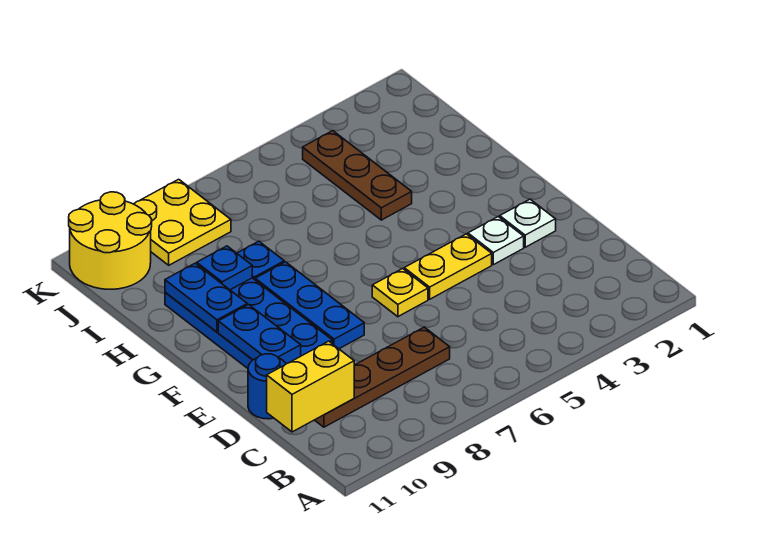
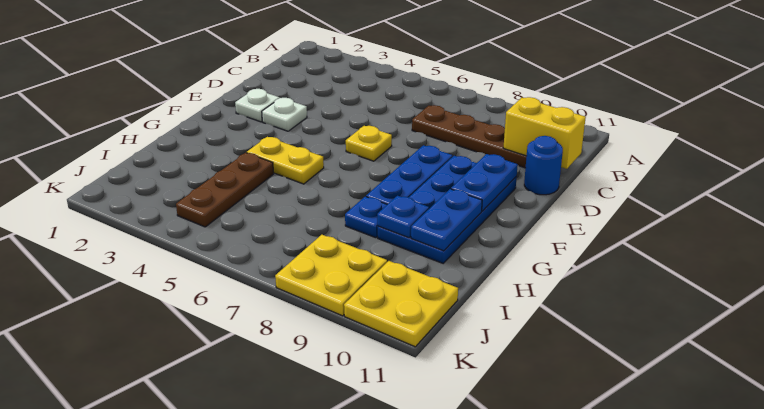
yellow 1x2 plate [404,234,492,299] -> yellow 1x2 plate moved to [247,137,324,184]
yellow 2x2 round brick [69,192,152,289] -> yellow 2x2 plate [344,261,458,347]

